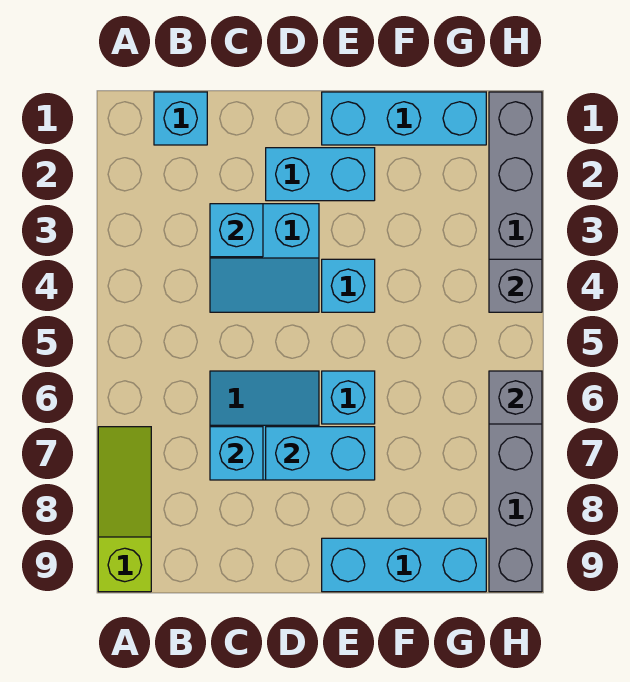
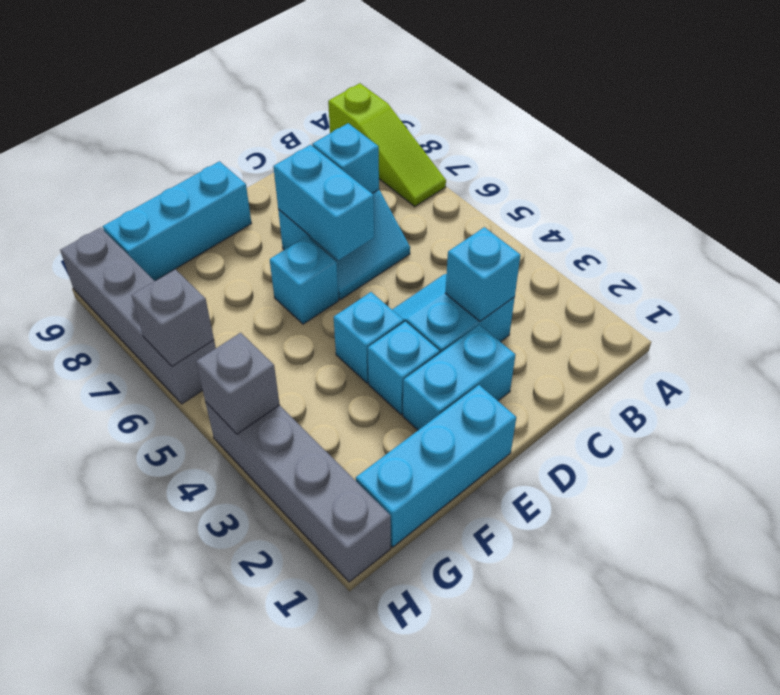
cyan 1x1 brick [154,92,207,145] -> cyan 1x1 brick moved to [368,322,440,415]
cyan 1x2 brick [266,427,375,480] -> cyan 1x2 brick turned to [273,145,374,260]

